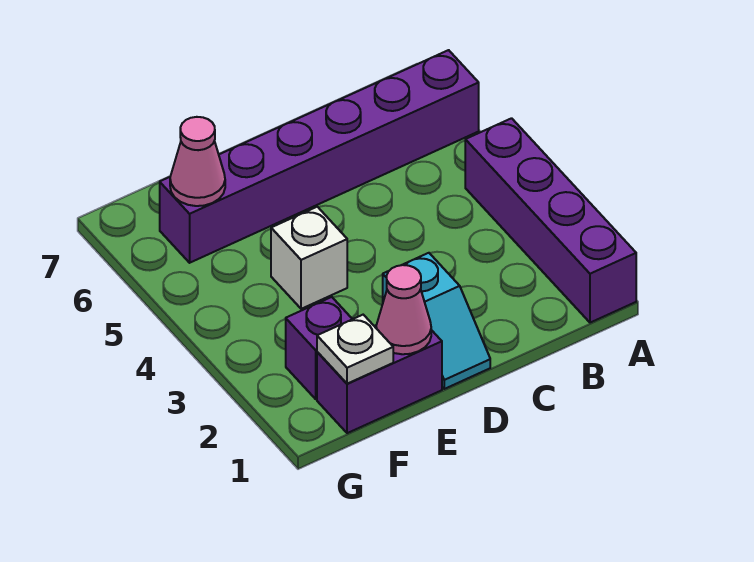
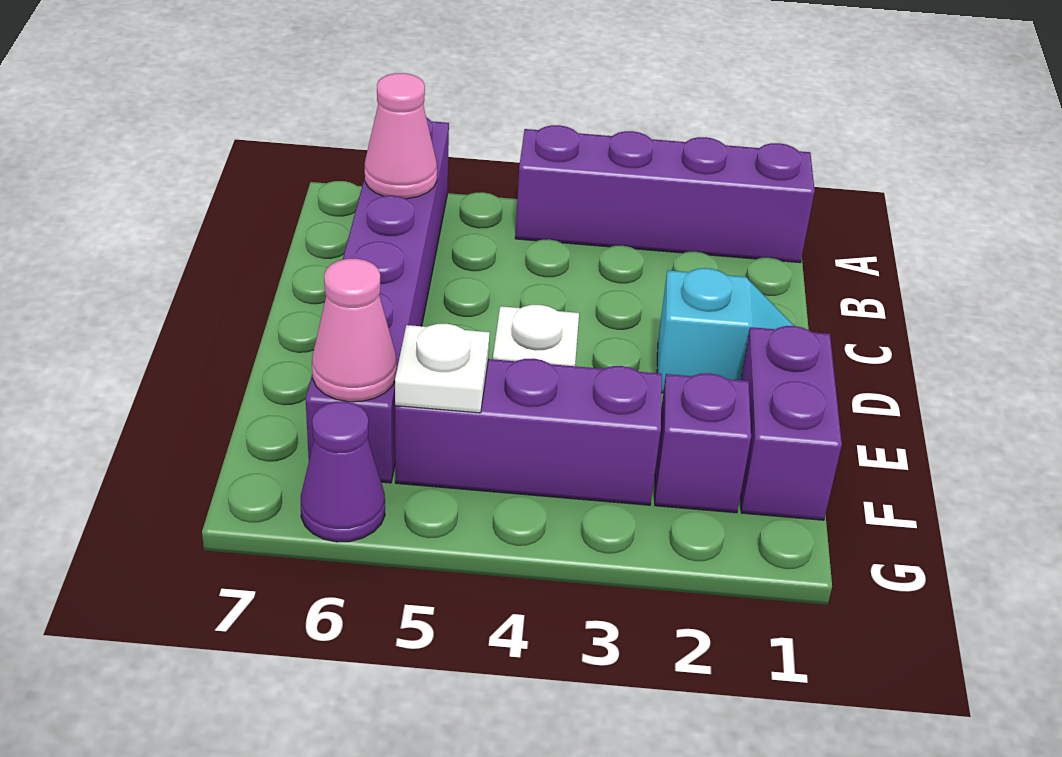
pink 1x1 cone [376,265,431,354] -> pink 1x1 cone moved to [365,73,437,199]
white 1x1 plate [317,315,393,384] -> white 1x1 plate moved to [395,324,490,413]
none -> purple 1x3 brick [395,358,662,505]
none -> purple 1x1 cone [301,401,385,542]

